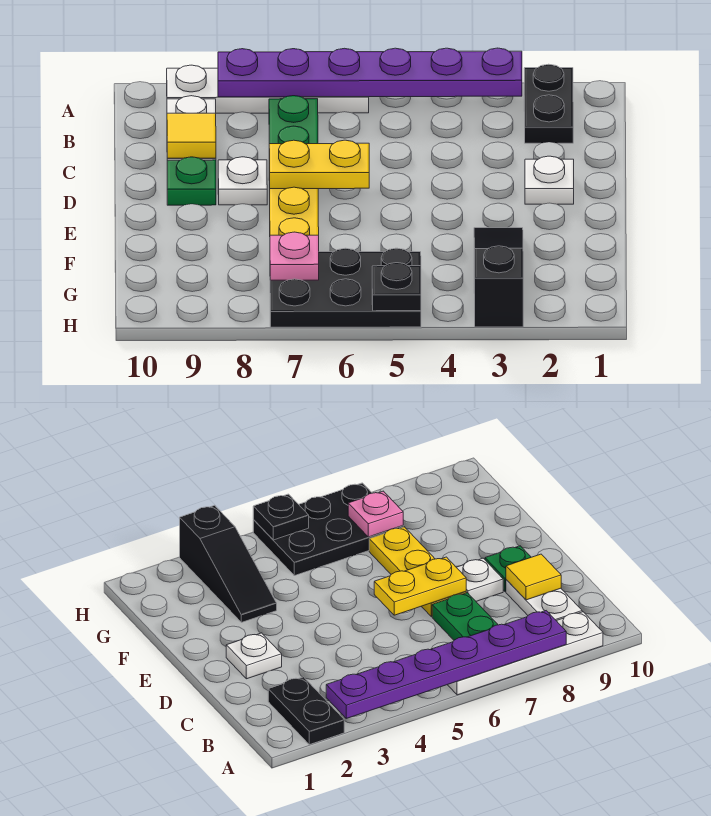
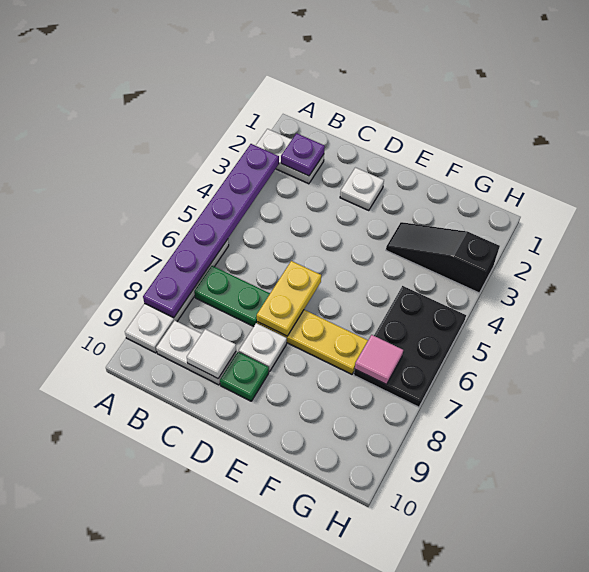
black 1x2 plate [524,64,573,143] -> white 1x2 plate [256,129,324,184]
none -> purple 1x1 plate [281,133,325,176]
yellow 1x1 tile [167,113,216,158] -> white 1x1 tile [187,329,236,379]
pink 1x1 plate [270,232,319,280] -> pink 1x1 tile [355,335,403,385]
black 1x1 plate [372,263,421,311] -> none

